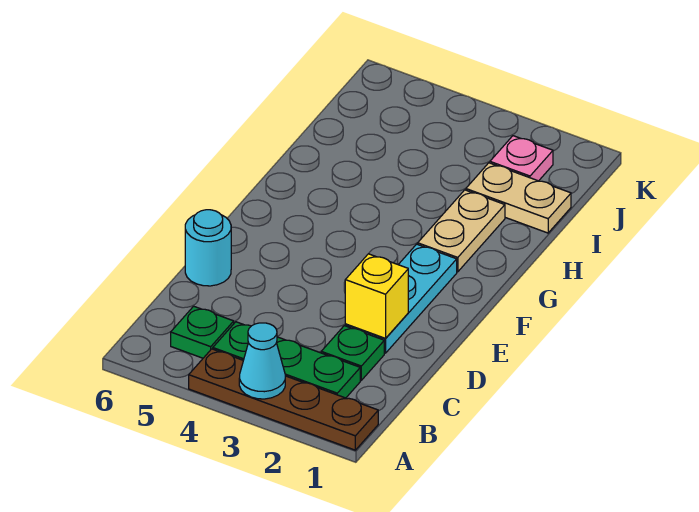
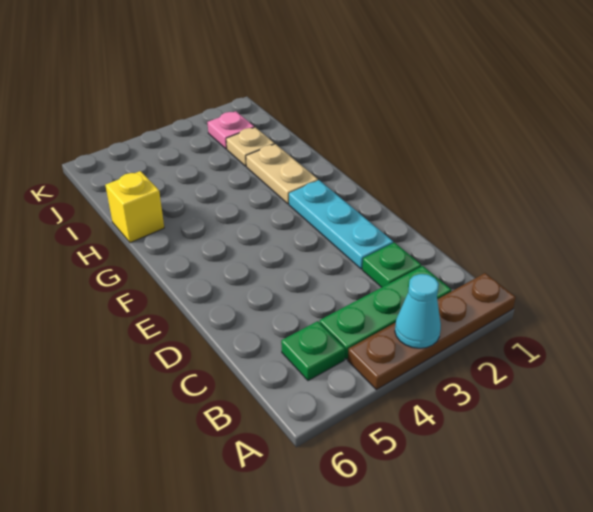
yellow 1x1 brick [345,254,408,338] -> yellow 1x1 brick moved to [105,171,164,243]
cyan 1x1 round brick [185,210,231,286] -> none
tan 1x2 plate [466,163,571,233] -> tan 1x1 plate [226,127,274,166]

